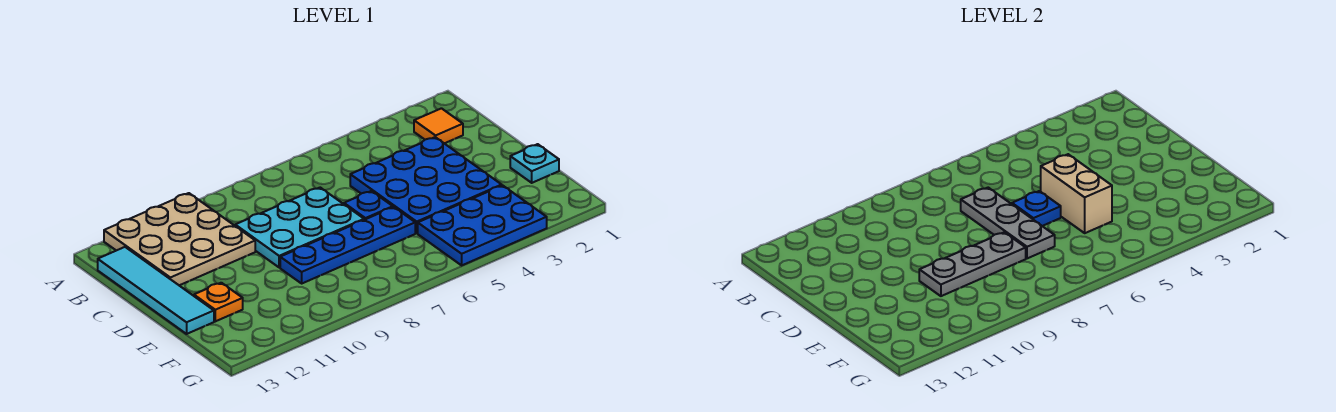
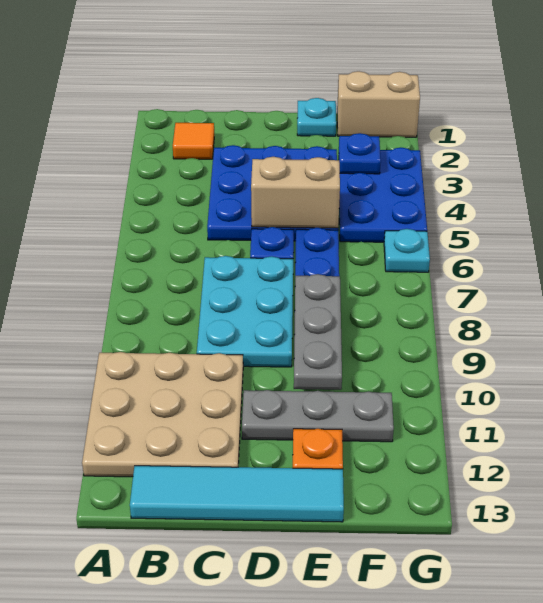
grey 1x3 plate [961,188,1055,258] -> grey 1x3 plate moved to [242,390,394,442]
blue 1x1 plate [1012,191,1061,226] -> blue 1x1 plate moved to [339,133,381,174]
none -> tan 1x2 brick [337,71,420,137]
none -> cyan 1x1 plate [384,229,430,272]

